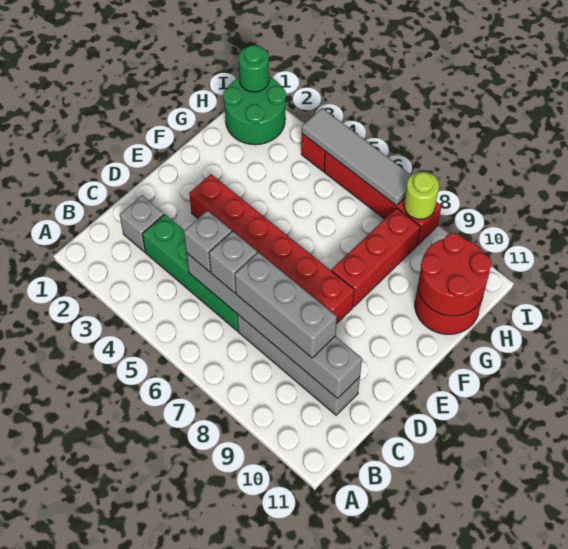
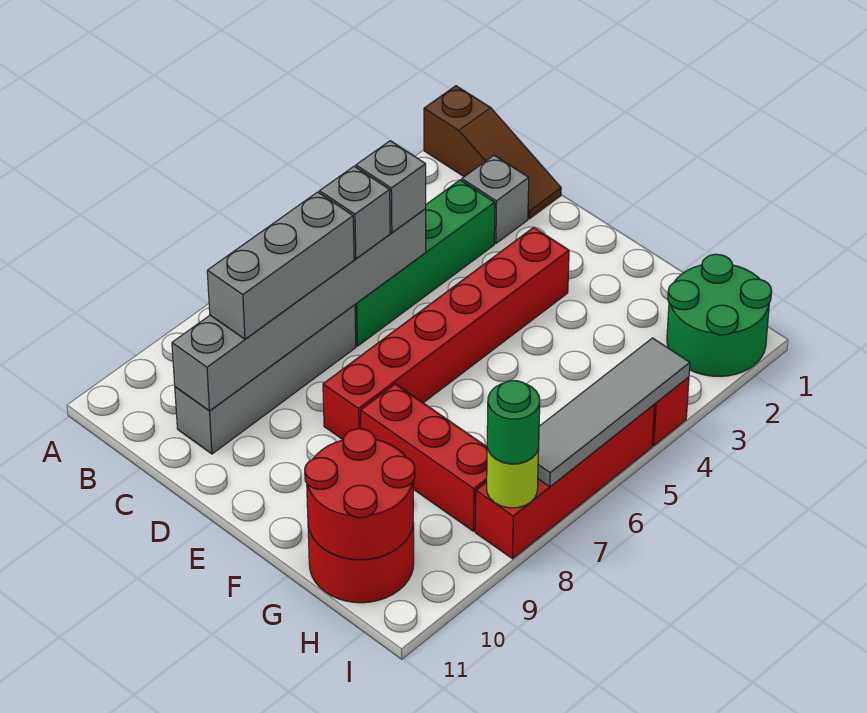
none -> brown 1x3 slope [424,86,561,219]
green 1x1 round brick [239,45,269,92] -> green 1x1 round brick moved to [487,381,540,464]

